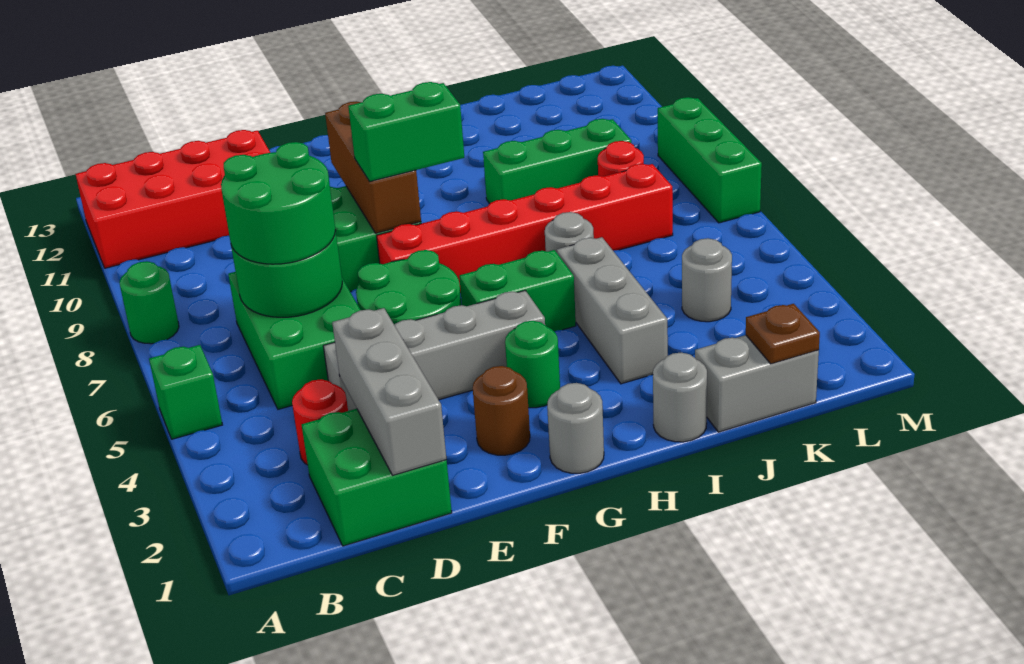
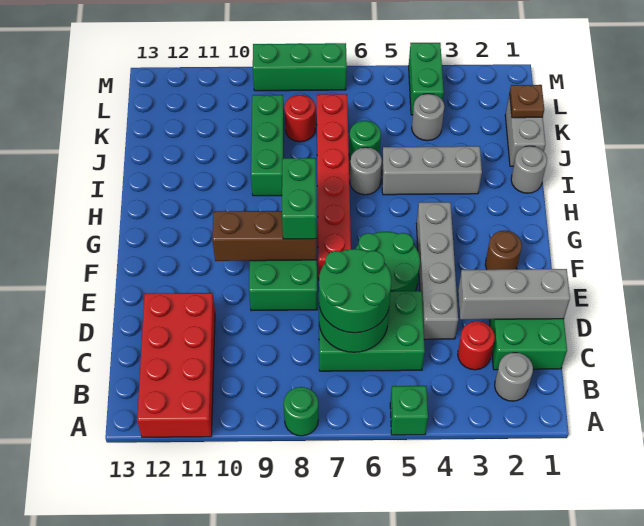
grey 1x1 round brick [547,383,604,473] -> grey 1x1 round brick moved to [495,353,533,401]
green 1x1 round brick [505,321,560,408] -> green 1x1 round brick moved to [349,120,381,160]
green 1x2 brick [459,250,576,332] -> green 1x2 brick moved to [409,43,444,115]

